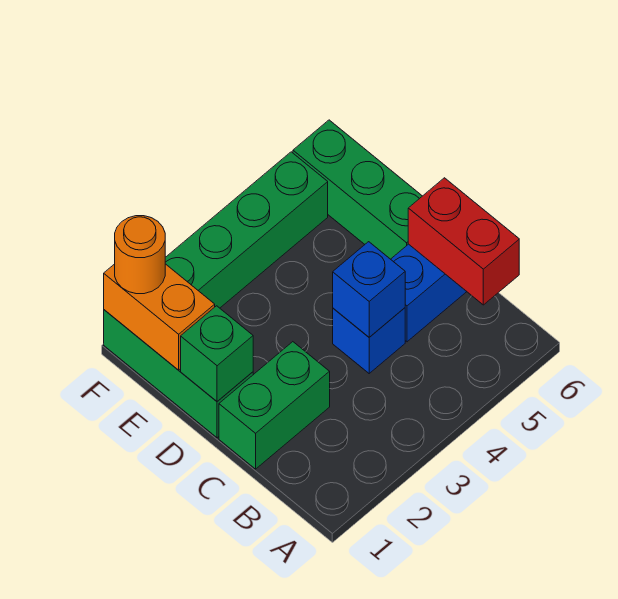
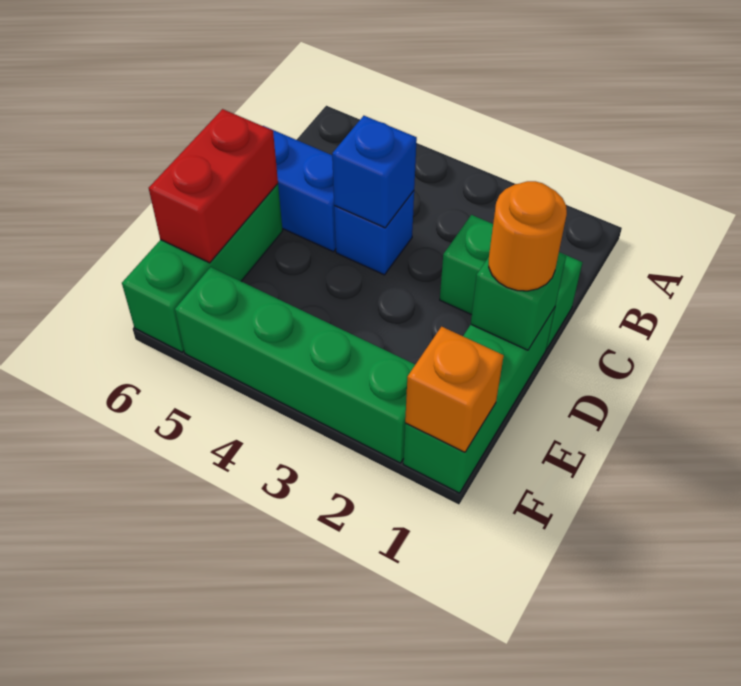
red 1x2 brick [408,178,519,305] -> red 1x2 brick moved to [149,109,278,263]
orange 1x2 brick [104,264,215,370] -> orange 1x1 brick [405,327,504,452]
orange 1x1 round brick [115,216,165,294] -> orange 1x1 round brick moved to [489,181,567,291]

